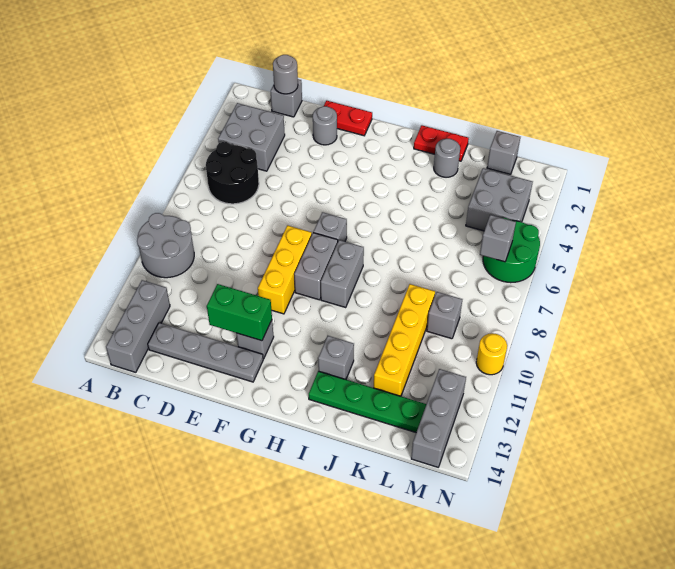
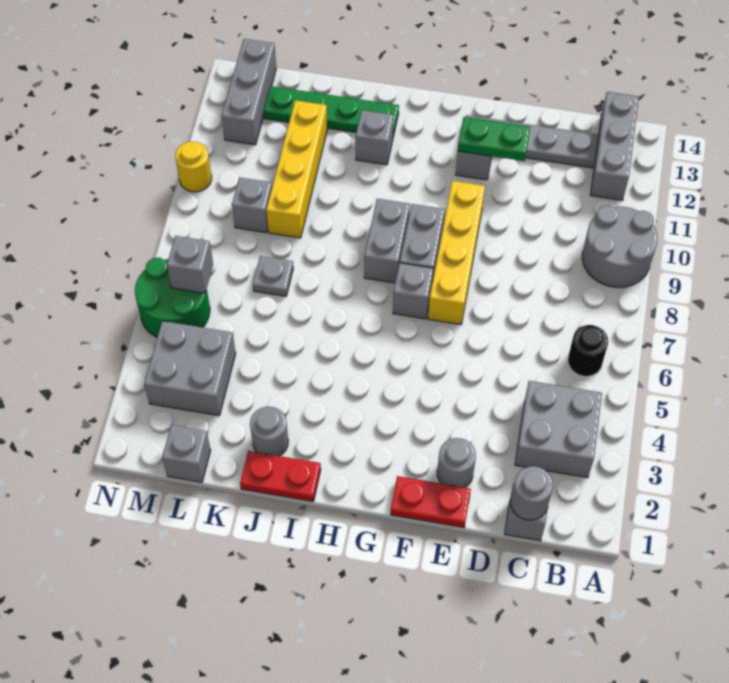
black 2x2 round brick [206,142,259,204] -> black 1x1 round brick [568,325,608,376]
green 1x2 brick [207,284,272,341] -> green 1x2 plate [458,117,530,161]
yellow 1x3 brick [258,225,312,314] -> yellow 1x4 brick [428,181,485,325]
none -> grey 1x1 plate [253,256,293,296]

